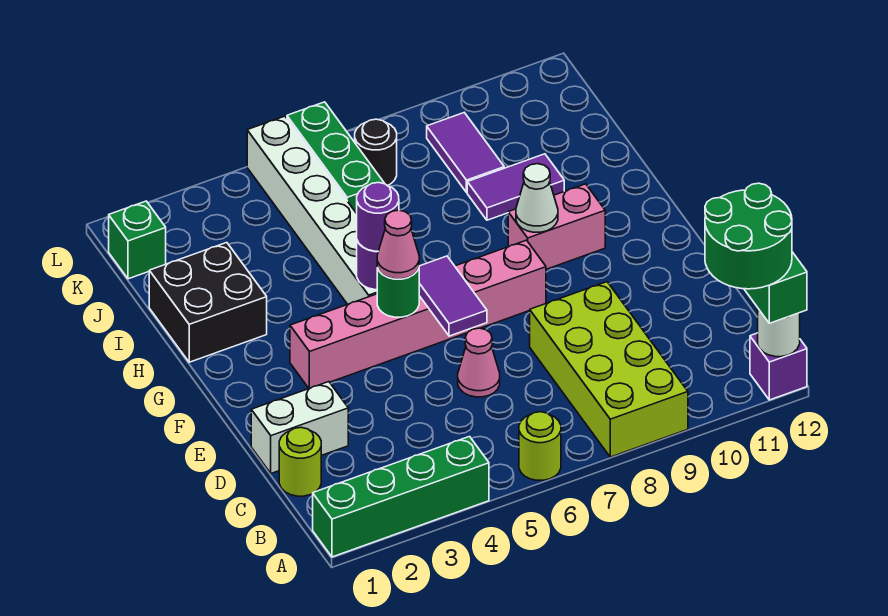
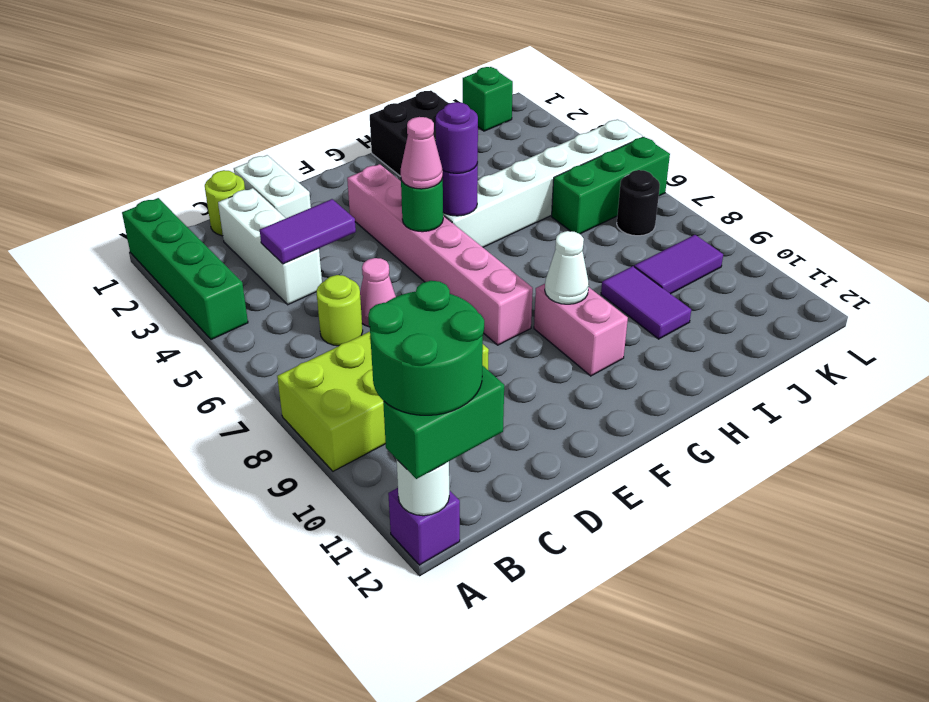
lime 1x1 round brick [519,412,561,480] -> lime 1x1 round brick moved to [316,275,363,346]
none -> white 1x3 brick [218,188,322,305]
purple 1x2 tile [419,256,487,336] -> purple 1x2 tile moved to [260,199,356,264]

